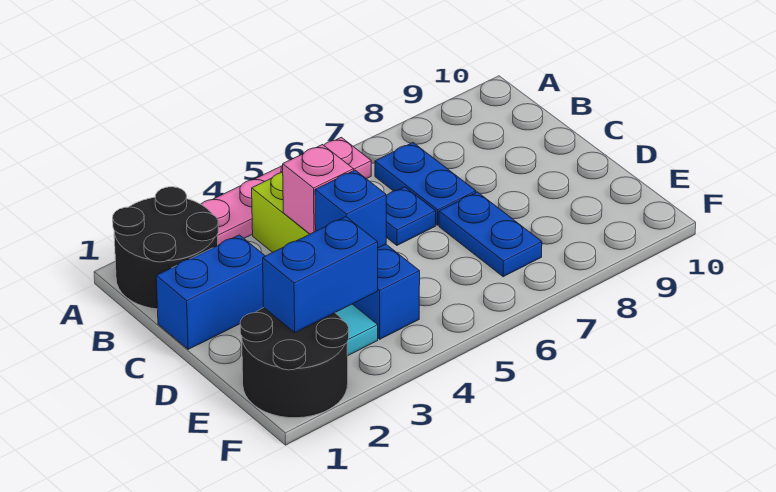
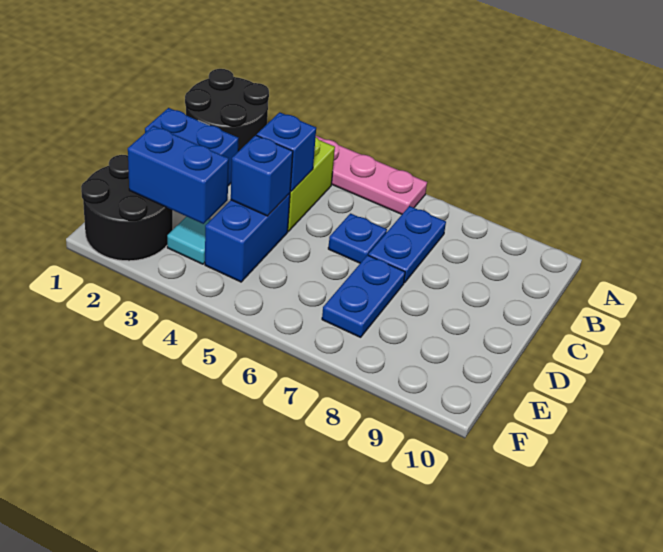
pink 1x1 brick [283,145,354,234] -> blue 1x1 brick [257,112,316,191]

